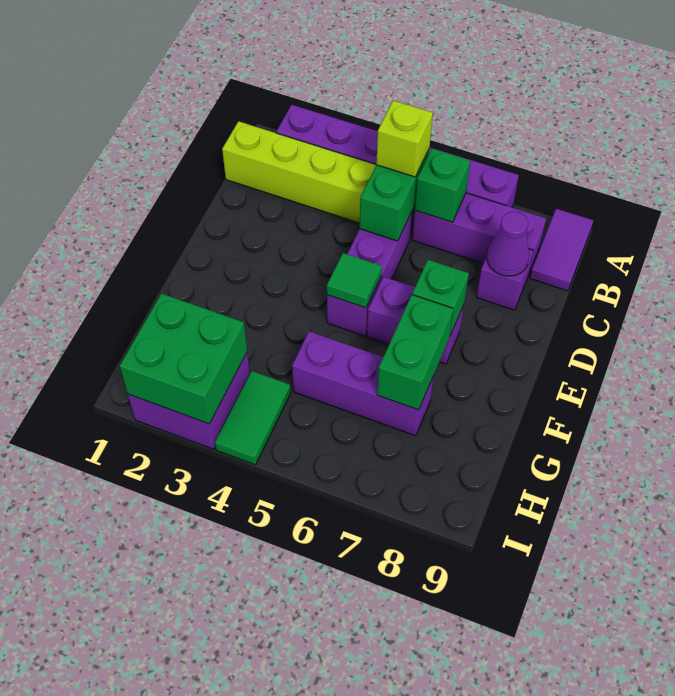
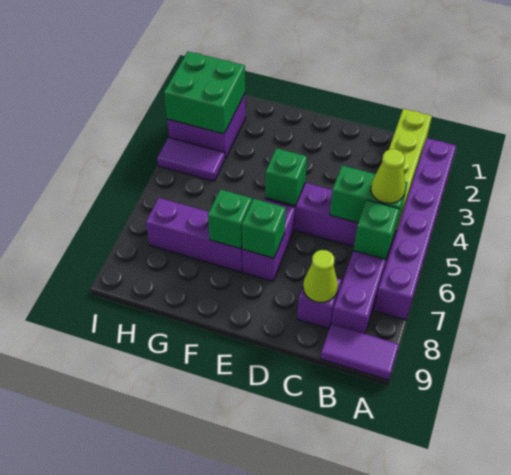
lime 1x1 brick [376,100,433,177] -> lime 1x1 cone [371,149,405,203]
purple 1x1 cone [487,212,529,276] -> lime 1x1 cone [303,250,338,303]
green 1x1 tile [327,253,382,308] -> green 1x1 brick [265,148,307,206]
green 1x2 brick [377,295,453,410] -> green 1x1 brick [208,189,252,249]
purple 1x3 brick [292,331,434,436] -> purple 1x3 brick turned to [146,198,243,272]
green 1x2 tile [215,371,291,465] -> purple 1x2 tile [157,138,225,181]

